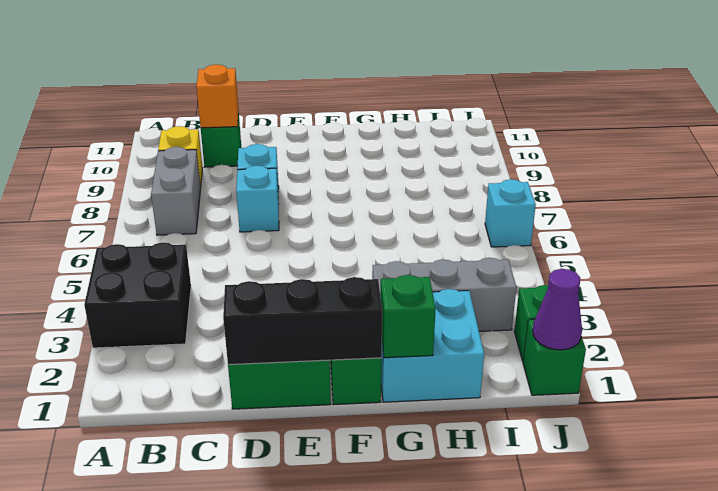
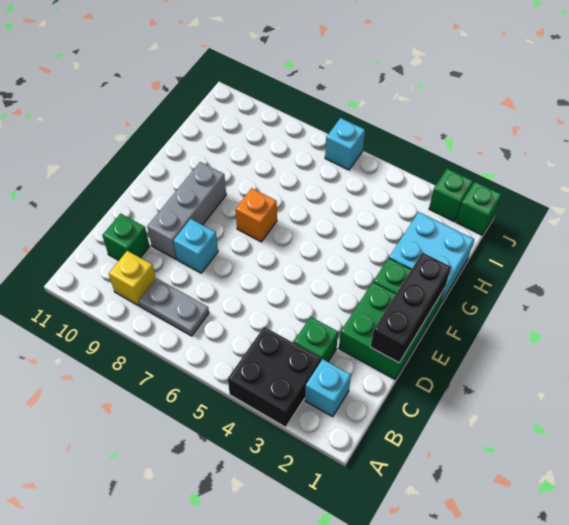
grey 1x2 brick [151,147,201,235] -> grey 1x2 plate [139,278,209,336]
orange 1x1 brick [196,65,238,128] -> orange 1x1 brick moved to [235,188,277,242]
cyan 1x1 brick [236,166,279,232] -> cyan 1x1 brick moved to [305,359,351,417]
green 1x1 brick [380,275,436,358] -> green 1x1 brick moved to [294,317,338,362]
grey 1x3 brick [372,258,517,331] -> grey 1x3 brick moved to [147,162,226,259]
purple 1x1 cone [533,269,582,350] -> none

